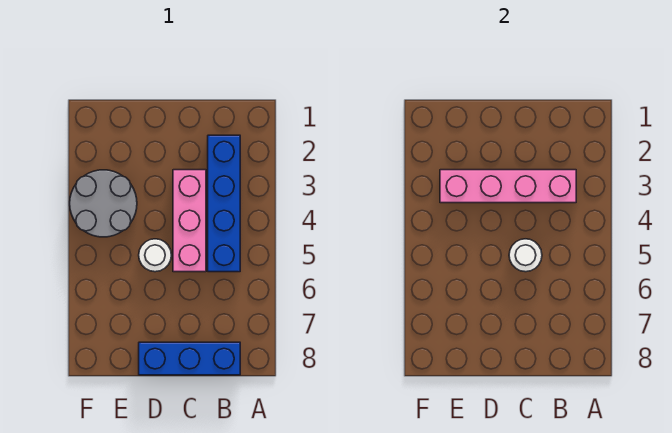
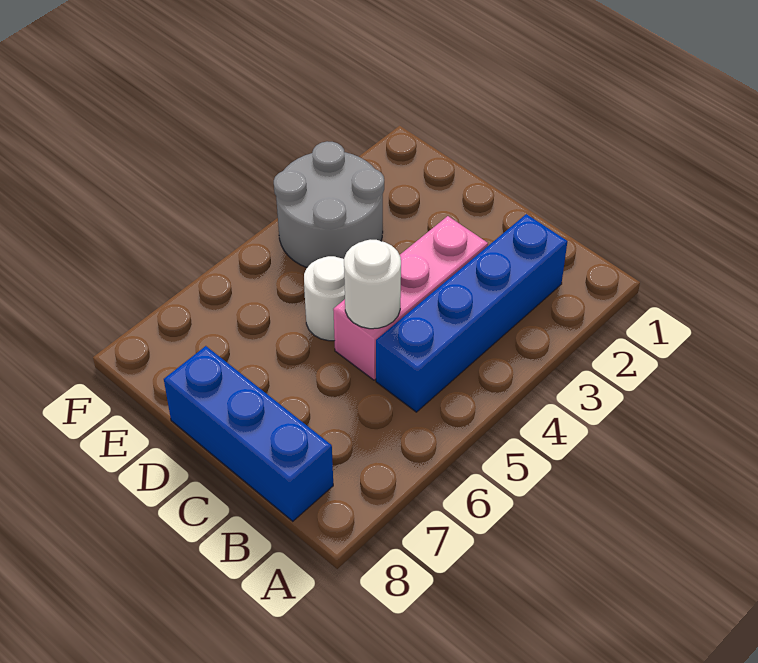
pink 1x4 brick [440,170,576,203] -> none

